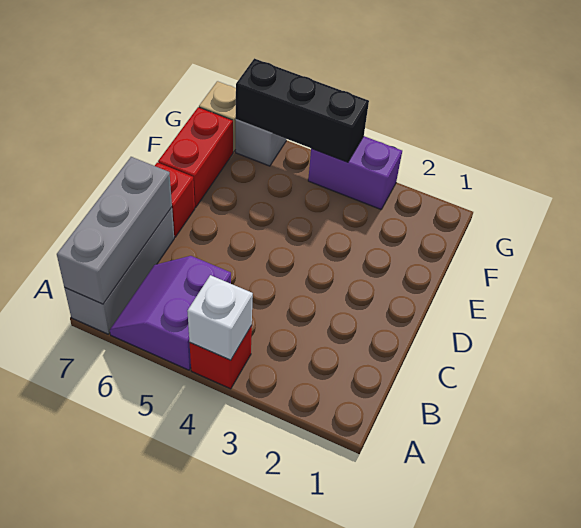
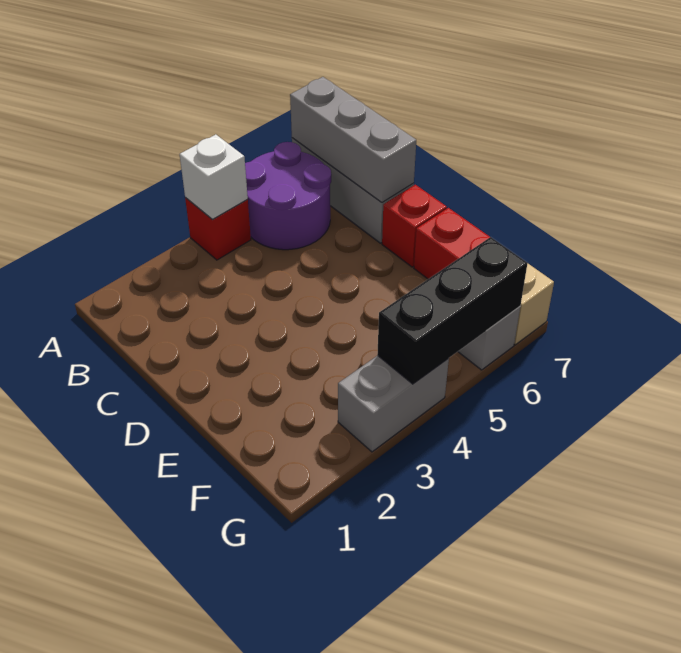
purple 2x2 slope [110,256,231,370] -> purple 2x2 round brick [245,142,331,250]
purple 1x2 brick [308,136,402,209] -> grey 1x2 brick [338,356,449,452]

